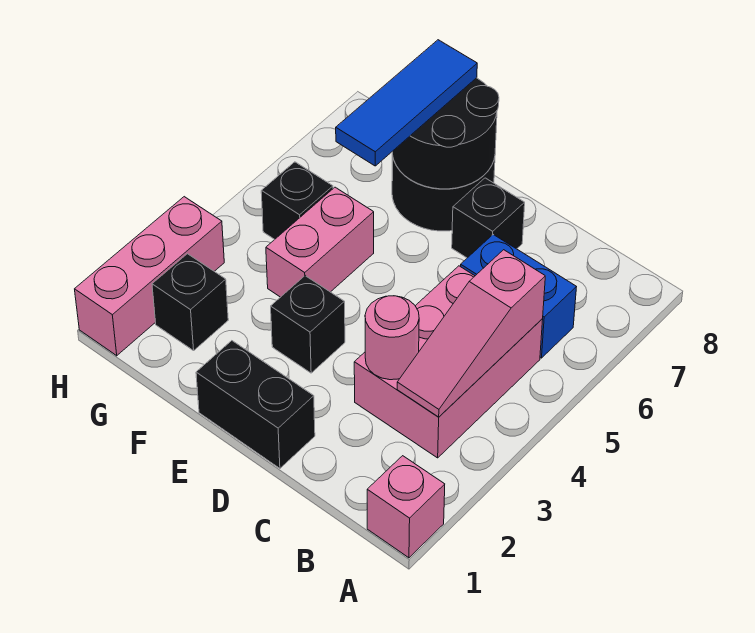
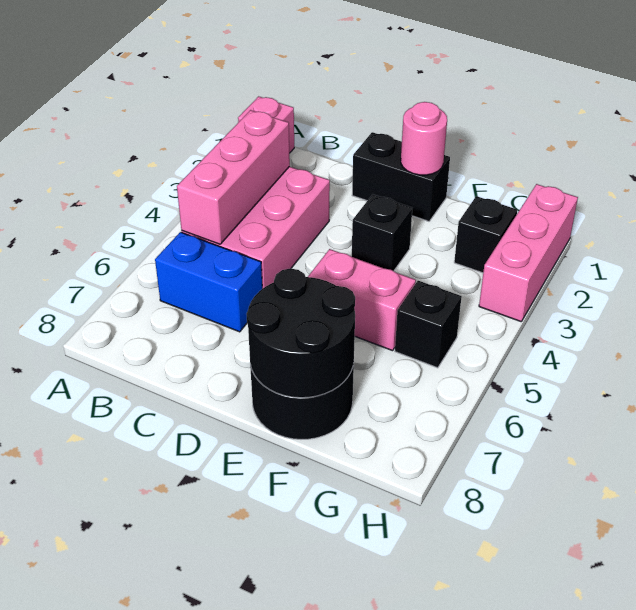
pink 1x3 slope [397,250,545,417] -> pink 1x3 brick [177,110,290,244]
pink 1x1 round brick [365,296,419,380] -> pink 1x1 round brick moved to [401,102,447,175]
black 1x1 brick [452,178,525,258] -> none
pink 1x2 brick [266,187,374,297] -> pink 1x2 brick turned to [308,249,416,351]
blue 1x3 tile [336,40,477,166] -> none

